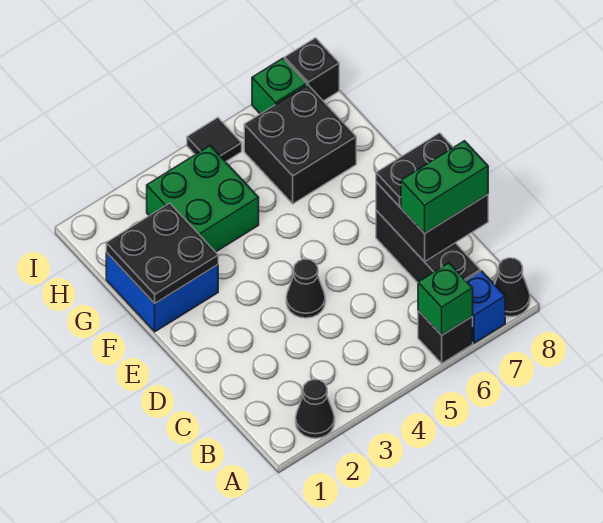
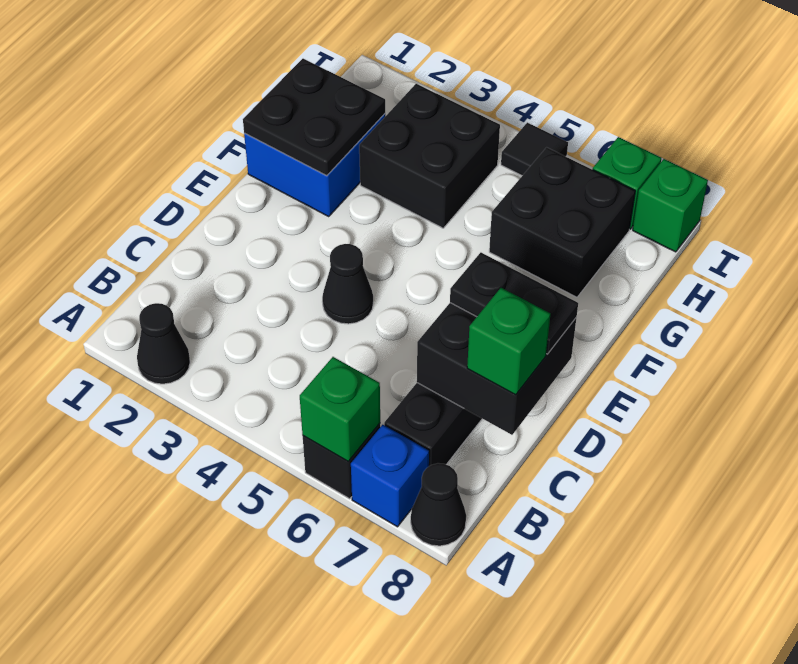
green 1x2 brick [401,141,488,233] -> green 1x1 brick [467,288,550,395]
green 2x2 brick [147,146,259,252] -> black 2x2 brick [359,84,500,228]
black 1x1 brick [285,38,339,101] -> green 1x1 brick [633,159,708,252]

